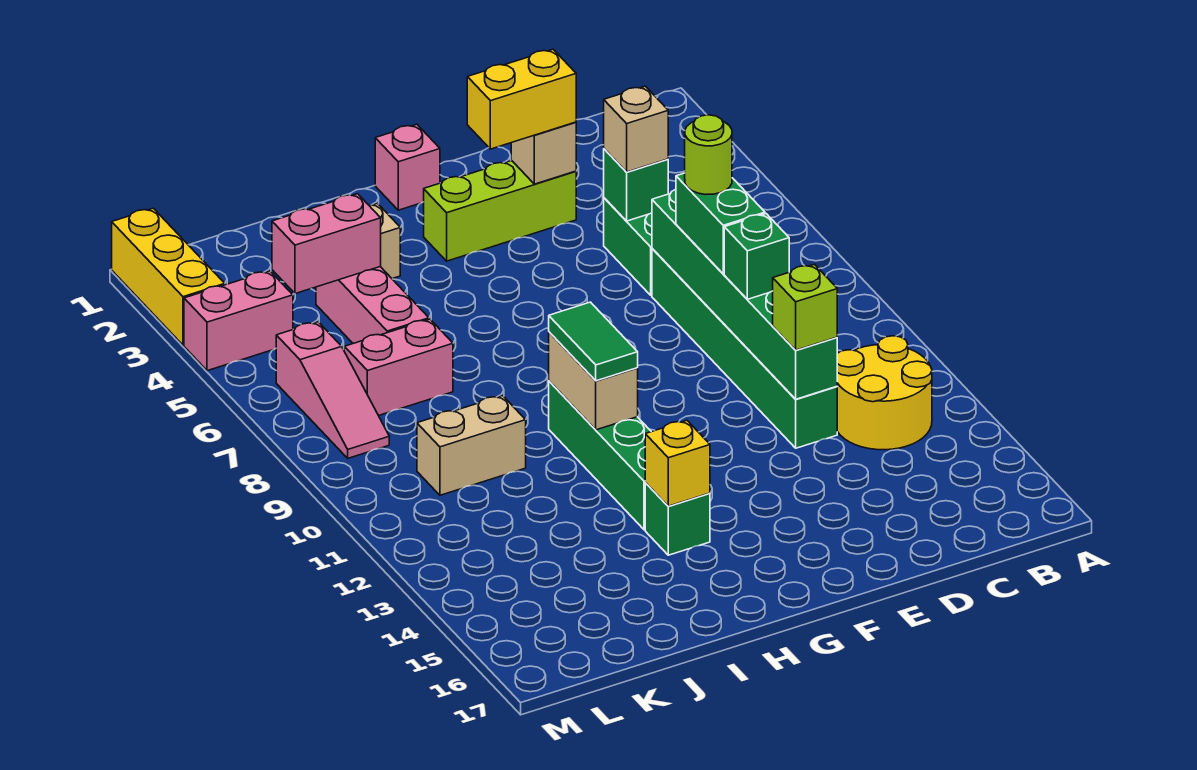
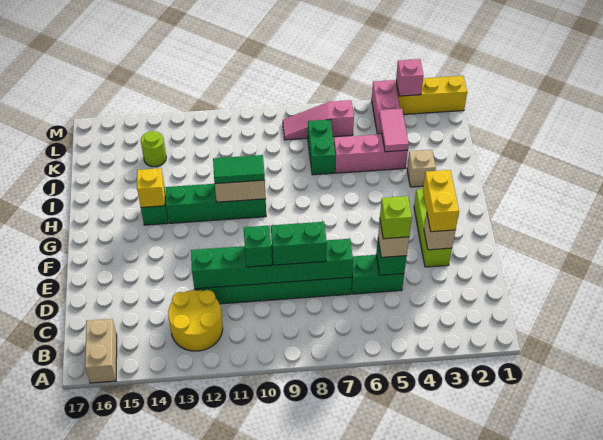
lime 1x1 round brick [685,115,732,195] -> lime 1x1 round brick moved to [141,131,166,167]
lime 1x1 brick [773,264,837,350] -> lime 1x1 brick moved to [380,196,412,239]
pink 1x1 brick [375,124,440,210] -> pink 1x1 brick moved to [396,59,424,96]
pink 1x2 brick [272,194,381,294] -> pink 1x2 tile [379,108,409,152]
pink 1x2 brick [344,319,453,416] -> green 1x2 brick [308,120,335,175]
tan 1x2 brick [417,396,526,495] -> tan 1x2 brick moved to [85,319,117,383]

